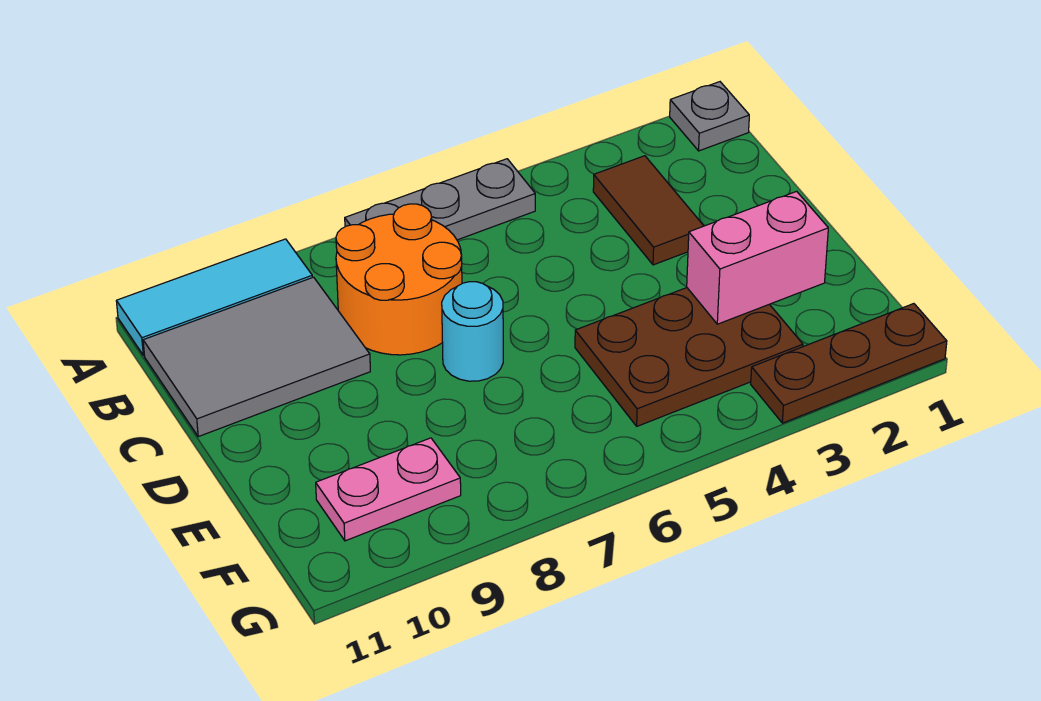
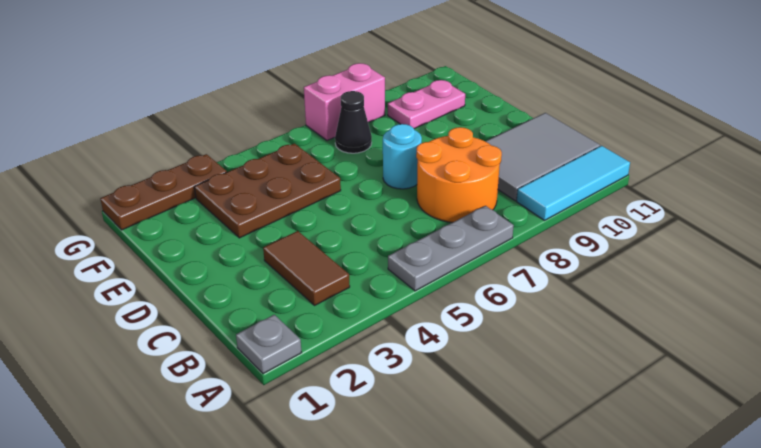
pink 1x2 brick [687,191,828,324] -> pink 1x2 brick moved to [304,63,385,141]
none -> black 1x1 cone [335,91,372,153]

